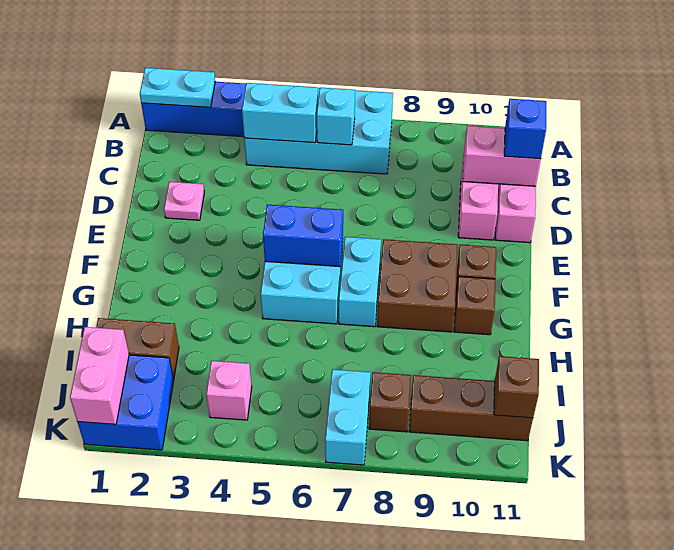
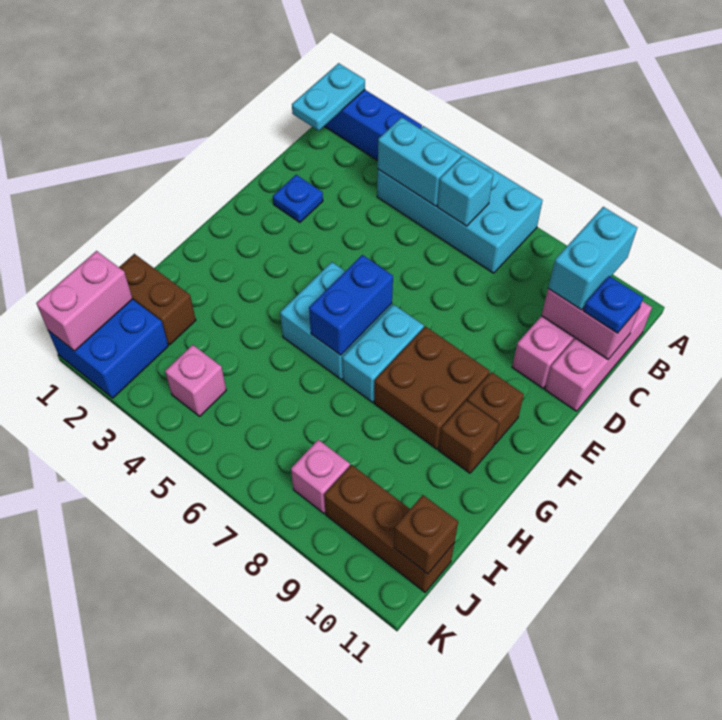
cyan 1x2 plate [140,68,215,107] -> cyan 1x2 plate turned to [292,63,365,131]
blue 1x1 brick [504,99,546,159] -> blue 1x1 plate [583,276,643,333]
pink 1x1 plate [164,182,204,220] -> blue 1x1 plate [273,175,323,222]
blue 1x2 brick [263,205,343,267] -> blue 1x2 brick turned to [309,255,393,355]
cyan 1x2 brick [325,369,371,465] -> cyan 1x2 brick moved to [548,207,637,310]
brown 1x1 brick [369,372,411,432] -> pink 1x1 brick [291,440,350,513]

